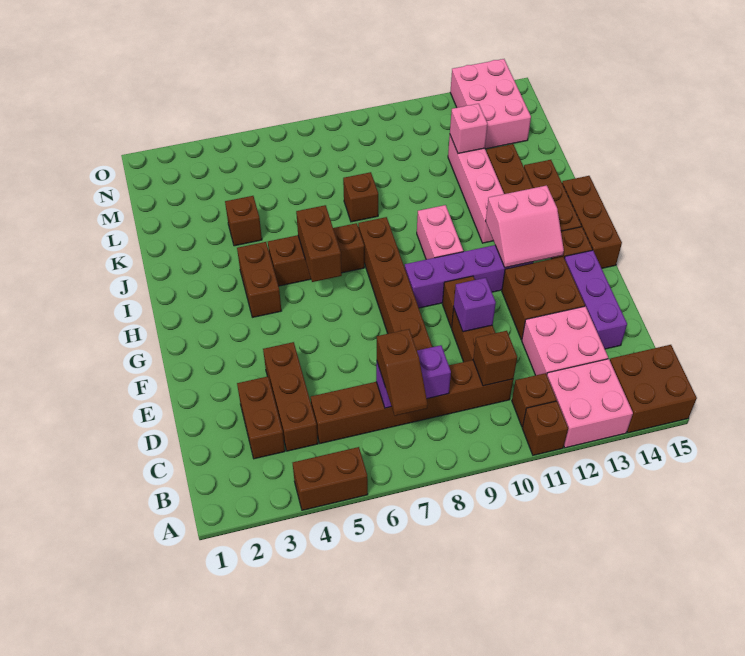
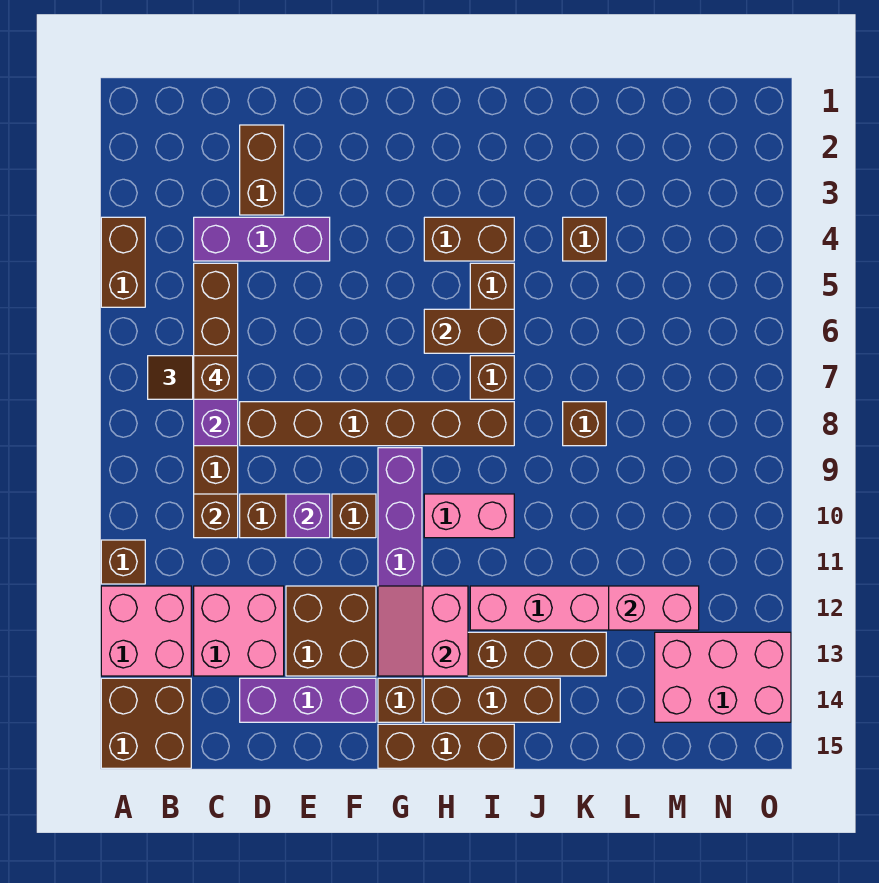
brown 1x1 brick [512,373,556,427] -> brown 1x1 brick moved to [194,356,238,399]
brown 1x2 brick [237,376,285,459] -> brown 1x2 brick turned to [240,125,284,215]
brown 1x3 brick [263,342,318,451] -> purple 1x3 brick [194,217,330,261]
pink 1x1 brick [450,104,487,153] -> pink 1x2 brick [609,586,699,630]

